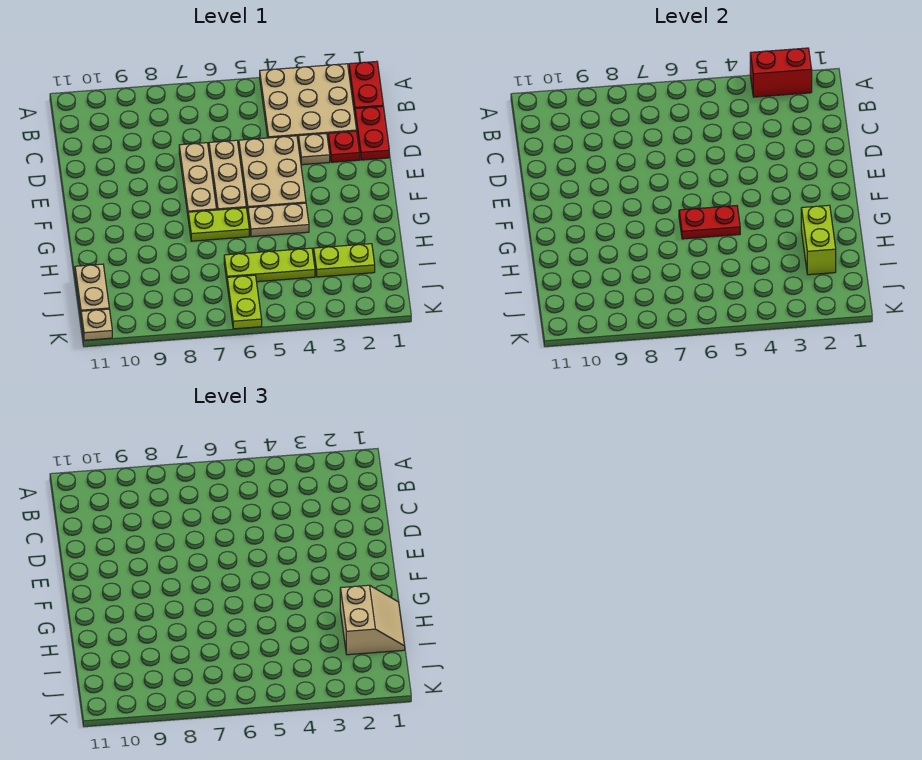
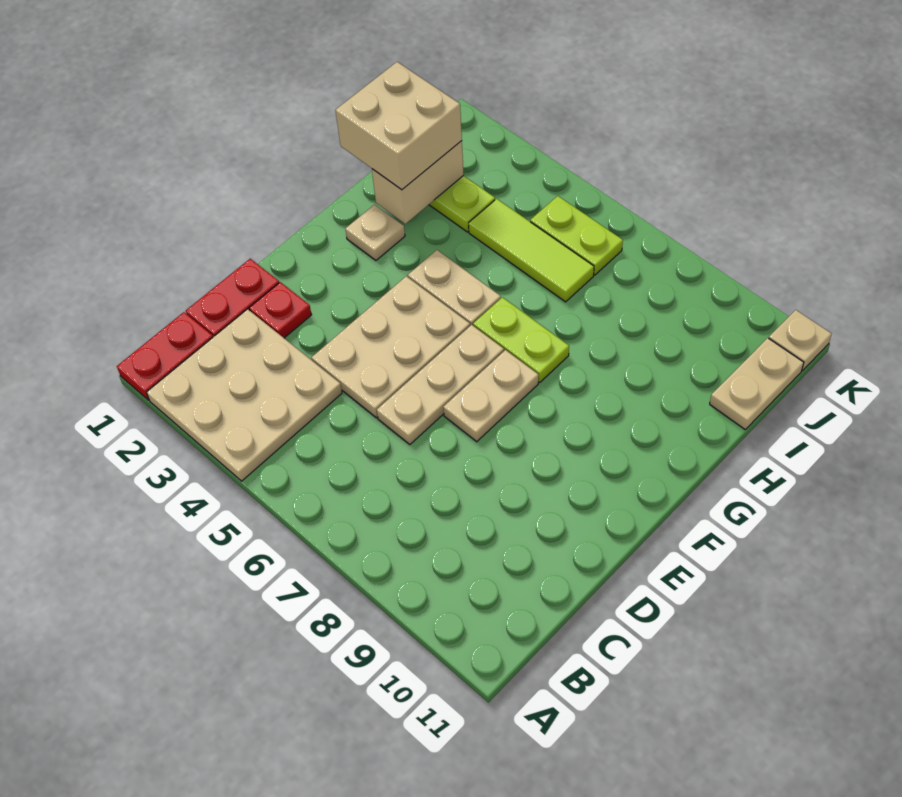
red 1x2 brick [750,48,812,97] -> none
tan 1x1 plate [299,133,330,165] -> tan 1x1 plate moved to [345,205,405,260]
tan 1x3 plate [179,143,217,214] -> tan 1x2 plate [443,350,538,442]
red 1x2 plate [679,206,740,239] -> none
tan 2x2 slope [340,585,405,655] -> tan 2x2 brick [335,62,462,190]
lime 1x2 brick [801,205,836,275] -> tan 1x2 brick [372,141,463,224]
lime 1x3 plate [224,248,315,282] -> lime 1x3 tile [469,199,594,302]
lime 1x2 plate [227,275,262,329] -> lime 1x2 plate turned to [530,196,623,275]

